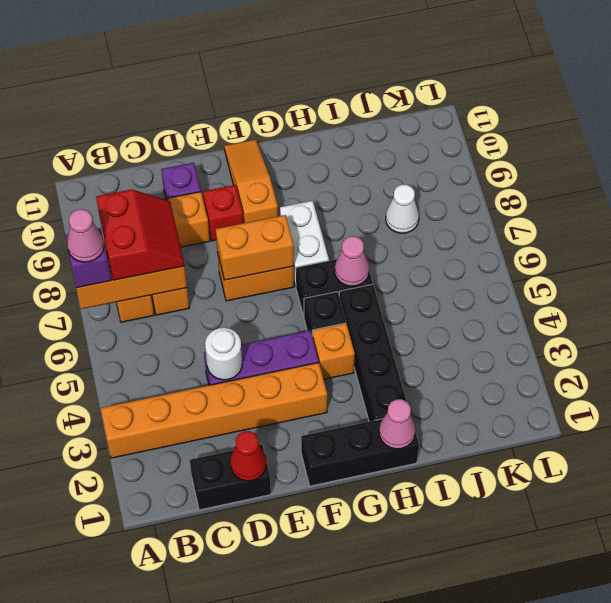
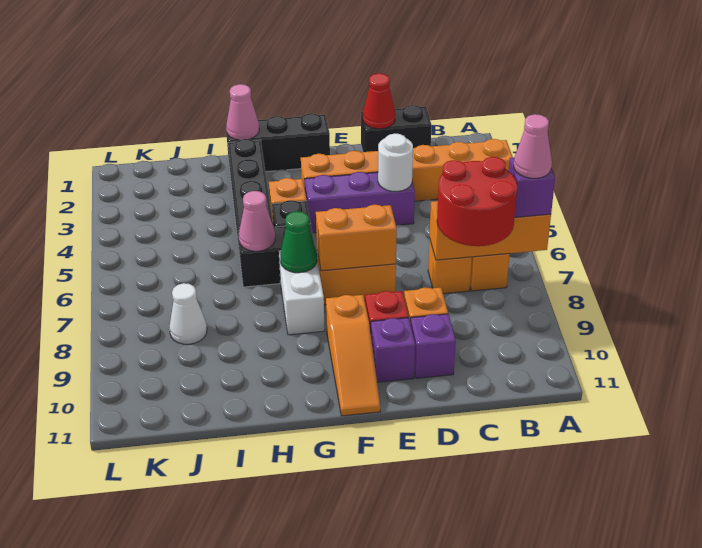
red 2x2 slope [96,189,185,280] -> red 2x2 round brick [437,157,517,246]
none -> purple 1x1 brick [371,318,415,382]
none -> green 1x1 cone [280,211,317,273]

